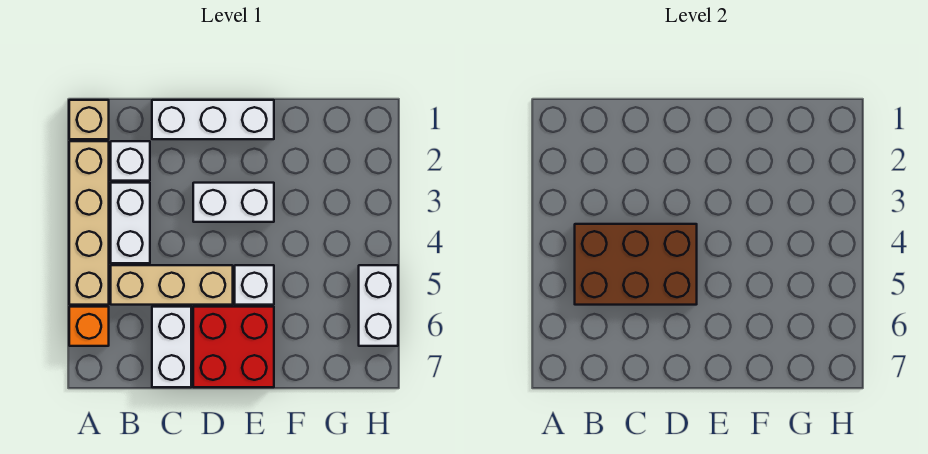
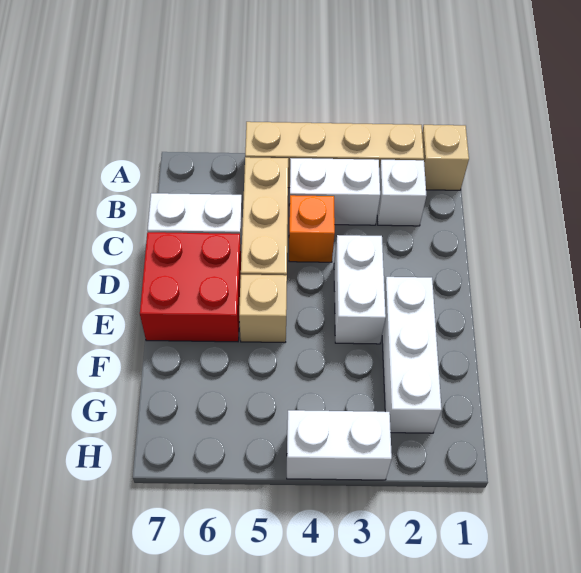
orange 1x1 brick [69,307,109,346] -> orange 1x1 brick moved to [289,195,335,262]
brown 2x3 brick [575,224,697,305] -> none
white 1x3 brick [152,100,274,139] -> white 1x3 brick moved to [382,277,442,433]
white 1x1 brick [235,265,274,305] -> tan 1x1 brick [239,275,287,343]
white 1x2 brick [359,265,398,346] -> white 1x2 brick moved to [287,410,392,480]

